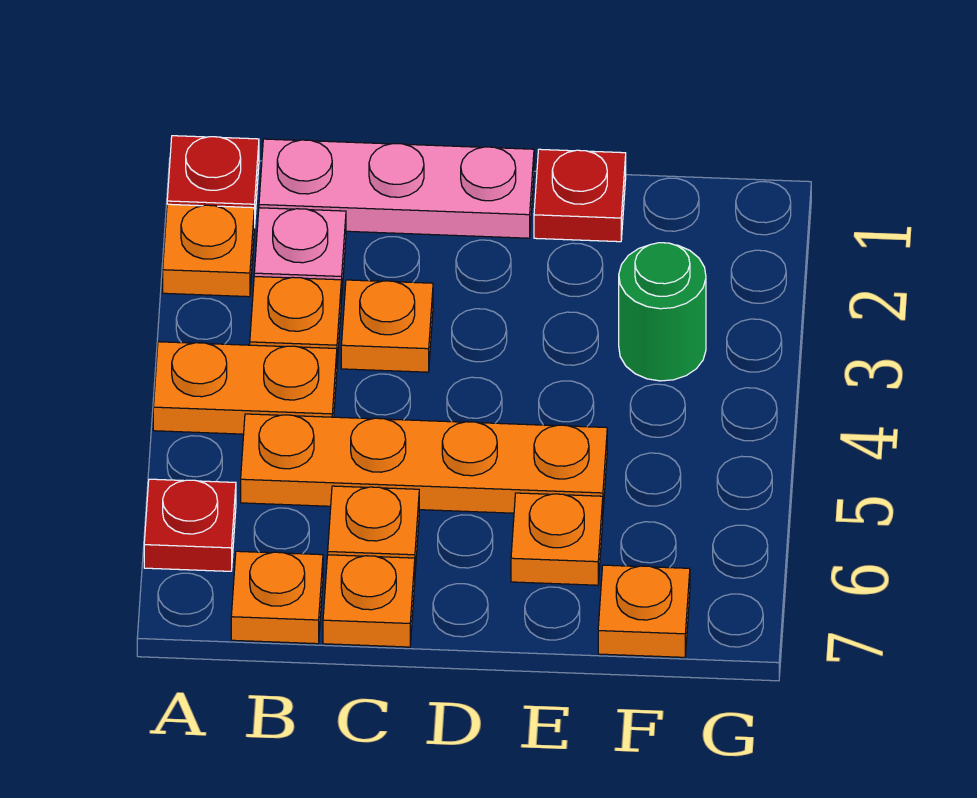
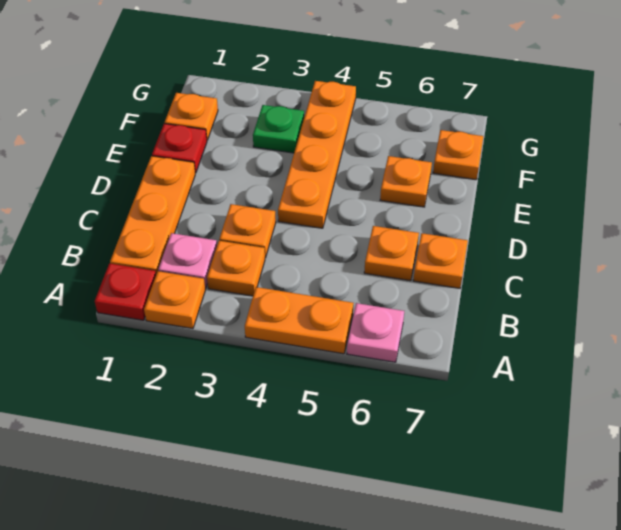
orange 1x2 plate [153,342,337,434] -> orange 1x2 plate turned to [245,287,354,354]
red 1x1 plate [144,479,236,571] -> pink 1x1 plate [347,303,404,362]
pink 1x3 plate [259,139,534,238] -> orange 1x3 plate [110,156,195,274]
orange 1x4 plate [241,414,607,513] -> orange 1x4 plate moved to [278,81,356,228]
orange 1x1 plate [231,551,323,644] -> orange 1x1 plate moved to [165,93,218,140]
green 1x1 round brick [619,243,706,381] -> green 1x1 plate [253,105,304,153]

